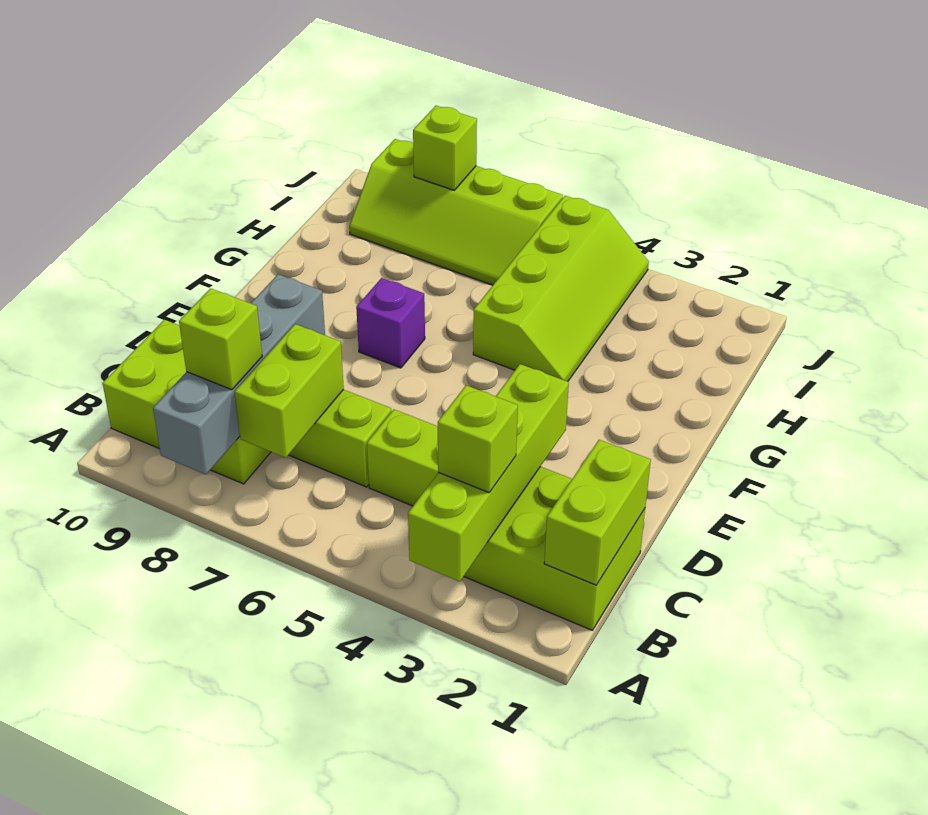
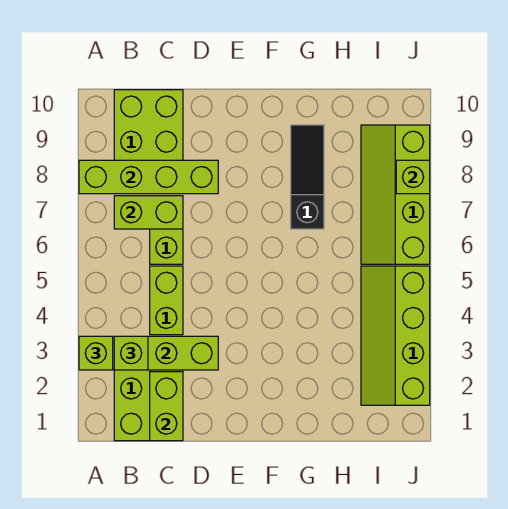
grey 1x4 brick [153,274,325,474] -> lime 1x4 brick [79,160,218,194]
lime 1x2 brick [544,440,651,585] -> lime 1x2 brick turned to [150,372,183,441]
lime 1x1 brick [179,288,262,390] -> lime 1x1 brick moved to [79,336,113,370]
purple 1x1 brick [356,278,425,368] -> none
lime 2x4 slope [473,196,649,382] -> lime 2x4 slope turned to [361,266,430,405]
none -> black 1x3 slope [291,125,324,229]

